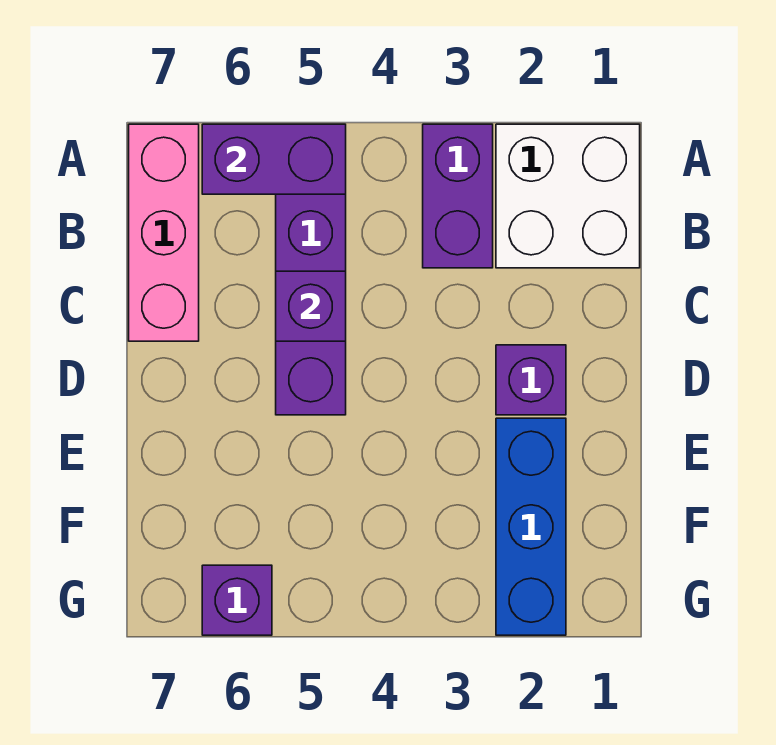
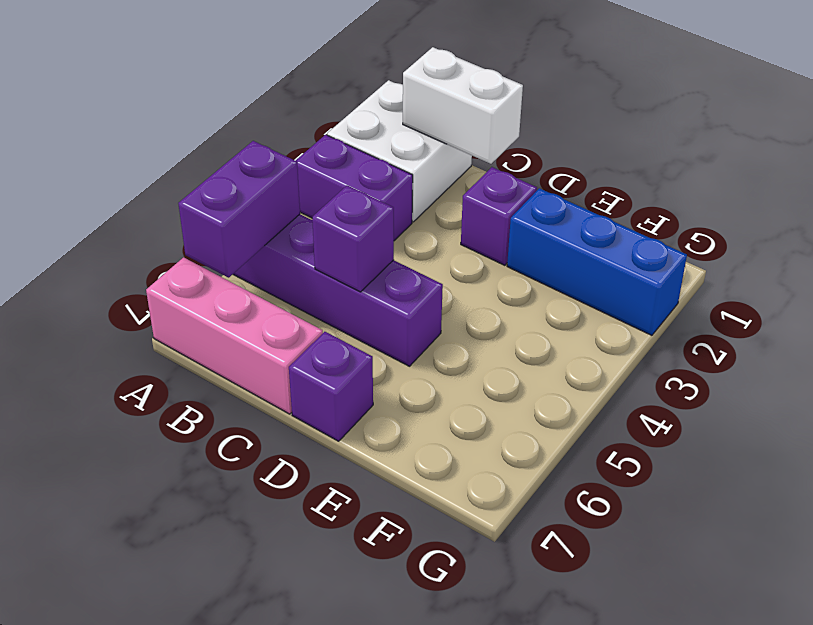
none -> white 1x2 brick [403,47,523,164]
purple 1x1 brick [202,565,272,635] -> purple 1x1 brick moved to [289,332,373,441]

